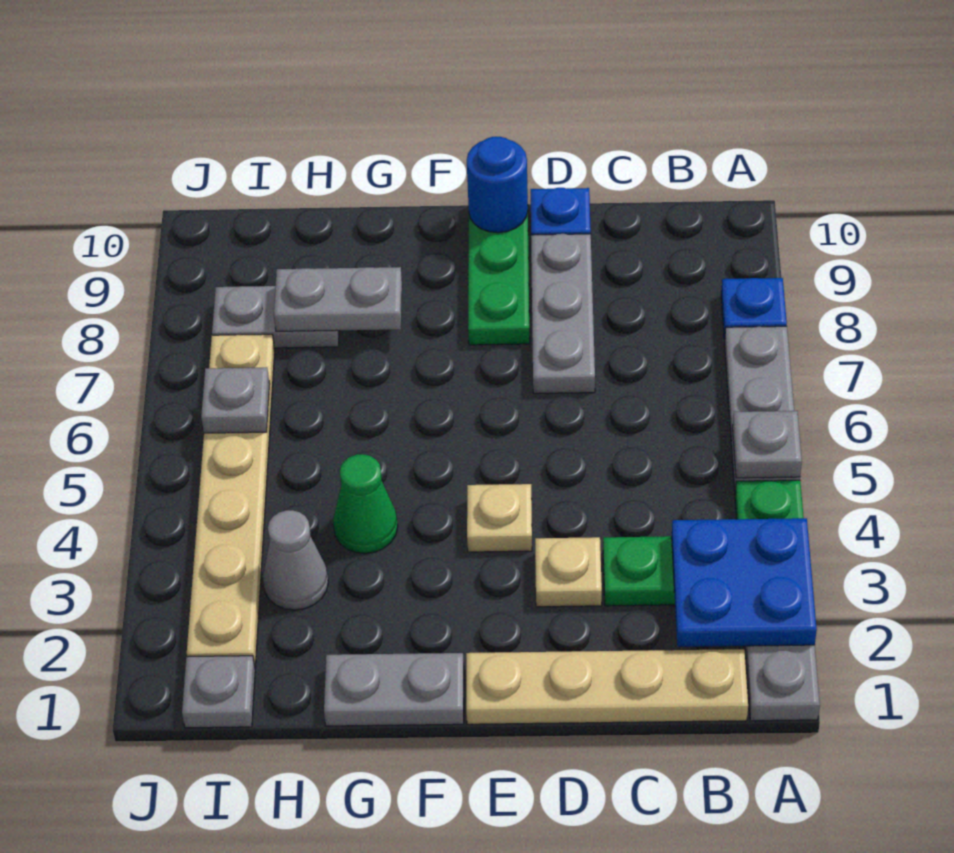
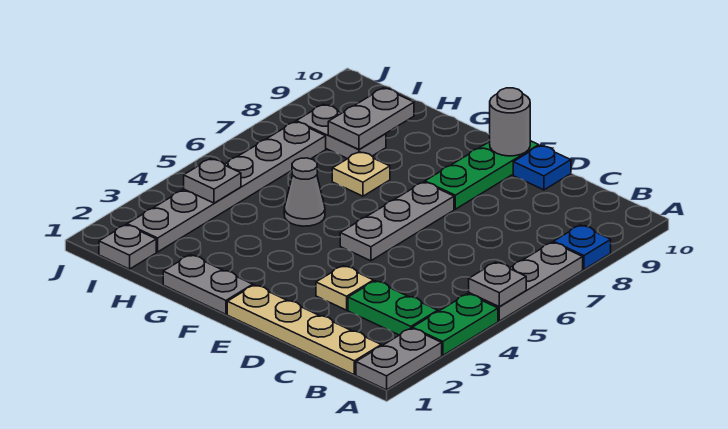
blue 2x2 plate [672,518,817,647] -> none
grey 1x3 plate [531,234,595,394] -> grey 1x3 plate moved to [340,182,454,261]
tan 1x1 plate [467,484,532,552] -> tan 1x1 plate moved to [332,152,390,196]
blue 1x1 round brick [467,137,528,233] -> grey 1x1 round brick [490,88,530,156]
green 1x1 cone [333,454,398,553] -> none
grey 1x2 plate [274,267,402,331] -> grey 1x2 plate turned to [328,88,414,150]
grey 1x1 cone [263,510,328,610] -> grey 1x1 cone moved to [284,158,325,226]
tan 1x6 plate [187,334,275,667] -> grey 1x6 plate [127,122,326,252]
grey 1x1 plate [201,367,270,433] -> grey 1x1 plate moved to [184,159,241,203]

